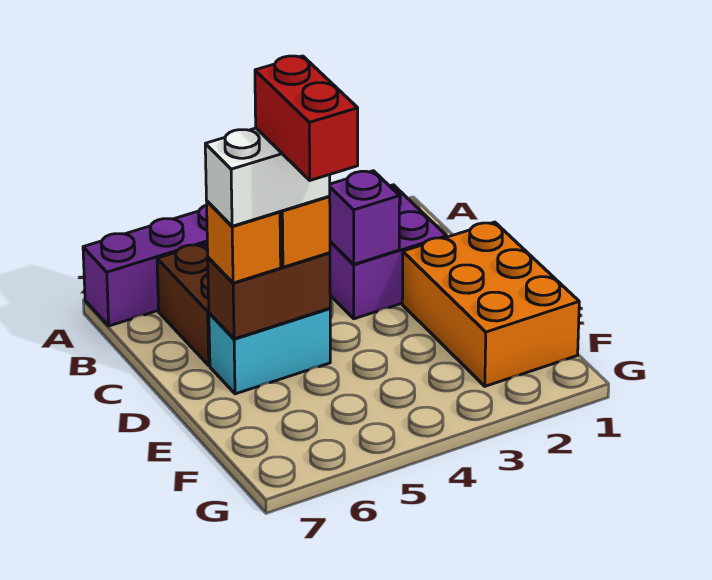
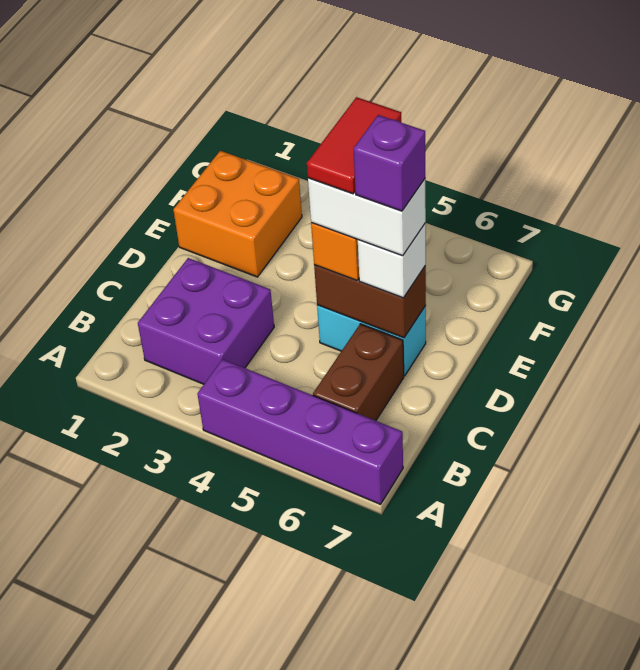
purple 1x1 brick [330,171,400,264] -> purple 1x1 brick moved to [354,115,425,211]
orange 2x3 brick [402,222,579,386] -> orange 2x2 brick [173,151,302,277]
red 1x2 brick [255,56,358,180] -> red 1x2 tile [307,97,401,194]
orange 1x1 brick [207,201,281,283] -> white 1x1 brick [358,223,426,298]

